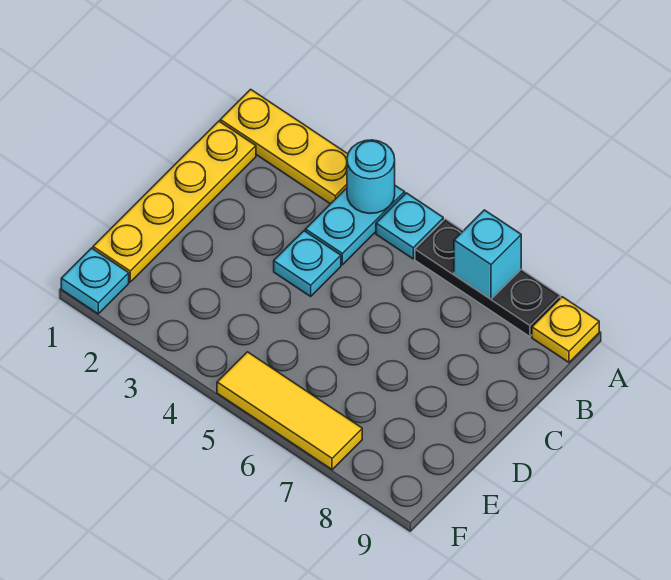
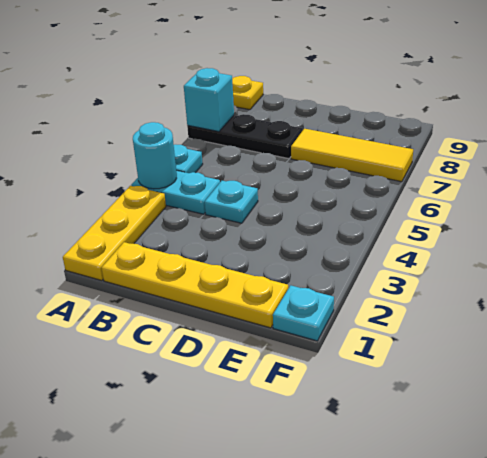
black 1x3 plate [415,219,560,337] -> black 1x3 plate turned to [187,114,303,159]
yellow 1x3 tile [217,352,362,470] -> yellow 1x3 tile turned to [291,129,413,182]

